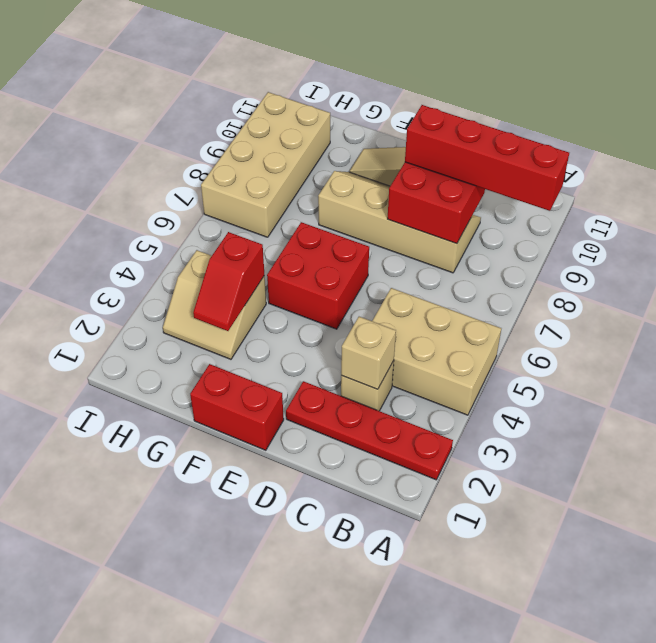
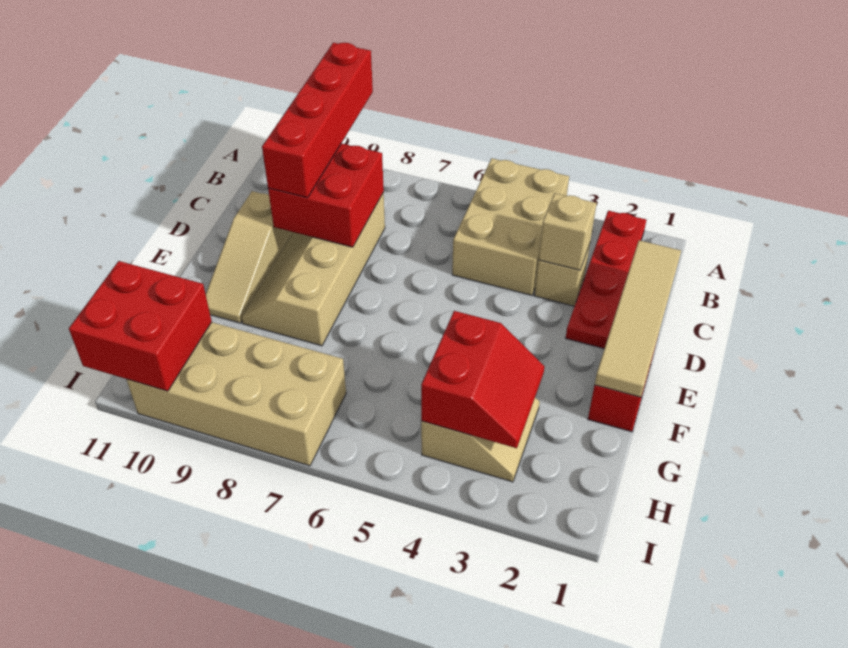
none -> tan 1x4 tile [595,240,681,397]
red 2x2 brick [267,222,369,329] -> red 2x2 brick moved to [69,261,212,391]
red 1x2 slope [193,232,264,331] -> red 2x2 slope [421,311,545,448]

